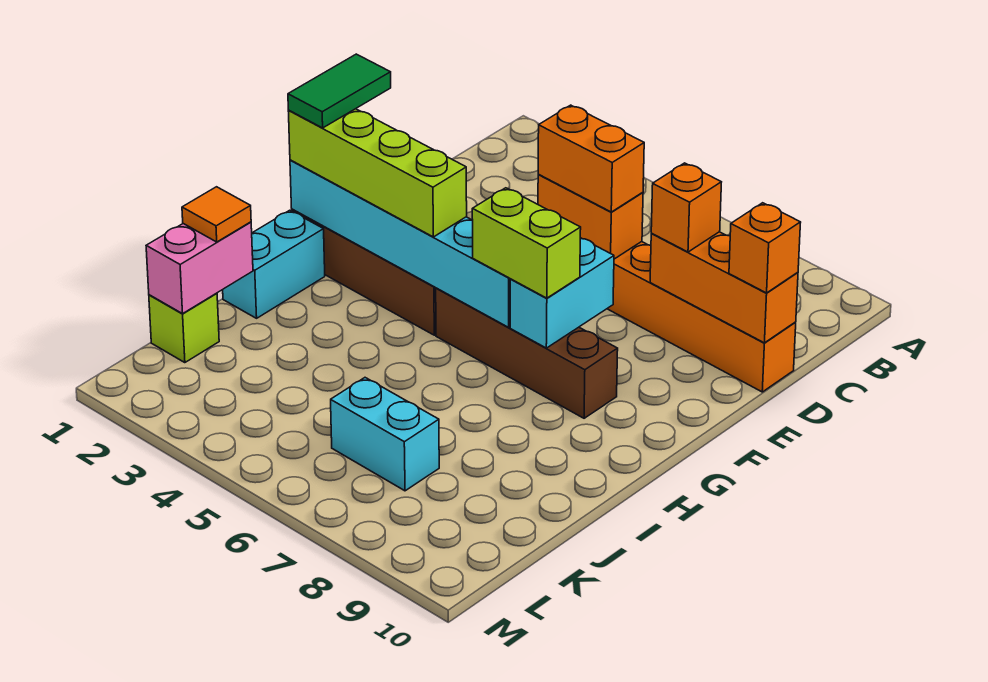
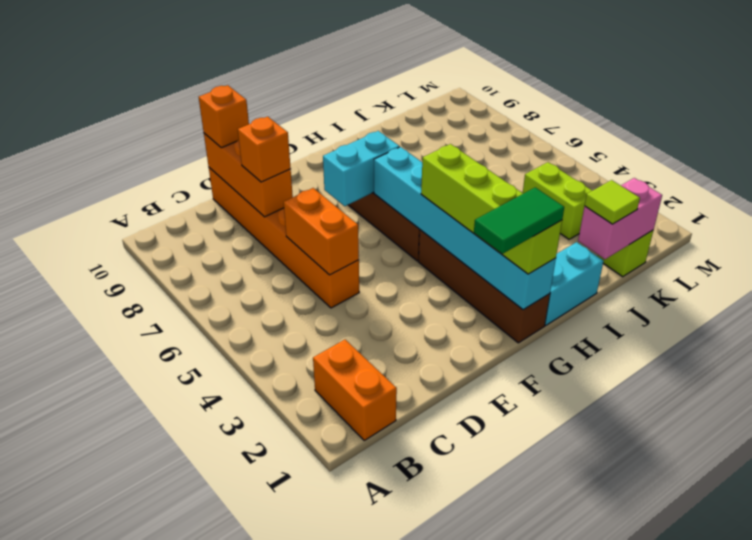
orange 1x2 brick [538,105,644,212] -> orange 1x2 brick moved to [313,340,397,440]
lime 1x2 brick [472,188,581,298] -> lime 1x2 brick moved to [523,162,592,239]
orange 1x1 tile [182,187,251,242] -> lime 1x1 tile [585,180,640,224]
cyan 1x2 brick [331,378,439,491] -> none

